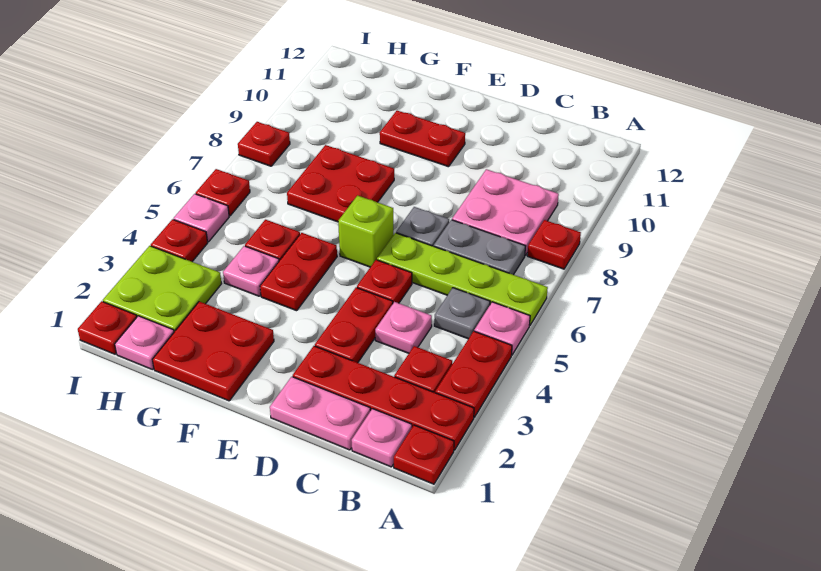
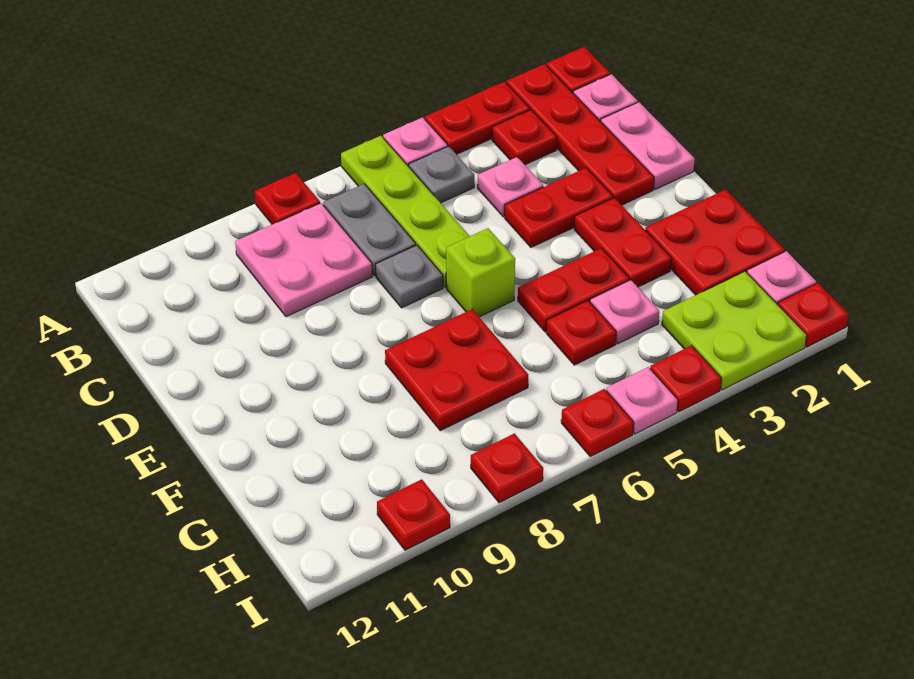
red 1x1 plate [357,260,412,303] -> red 1x1 plate moved to [377,479,450,550]
red 1x2 plate [380,111,465,167] -> red 1x2 plate moved to [574,198,672,287]

